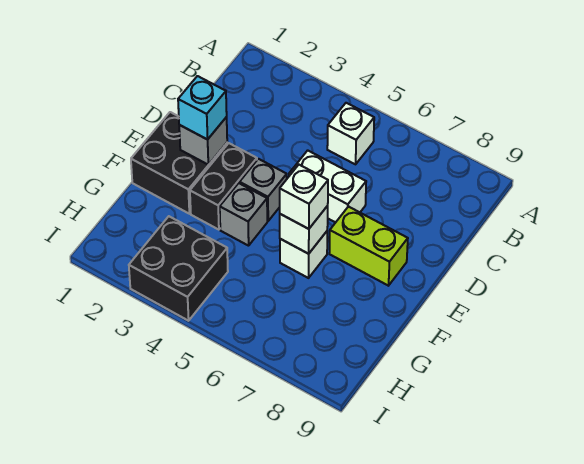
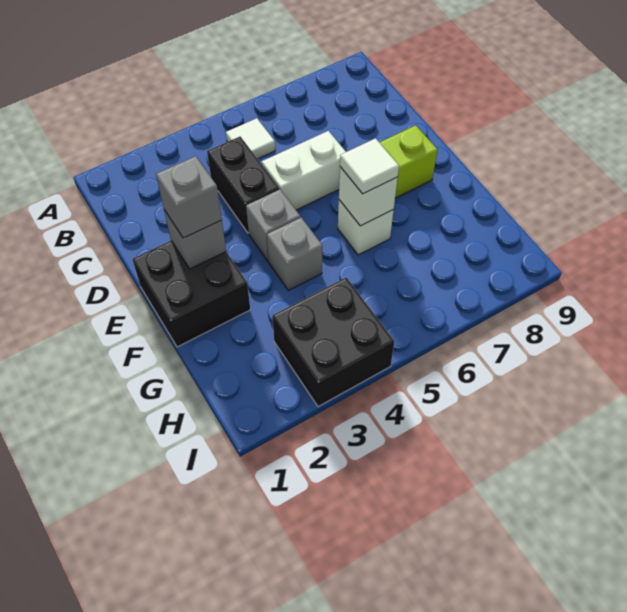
white 1x1 brick [327,103,374,164] -> white 1x1 tile [226,118,275,159]
cyan 1x1 brick [178,76,227,140] -> grey 1x1 brick [156,156,222,238]
black 1x2 brick [190,143,257,230] -> black 1x2 brick moved to [207,137,279,233]
white 1x1 brick [280,165,328,229] -> white 1x1 tile [340,139,399,194]

